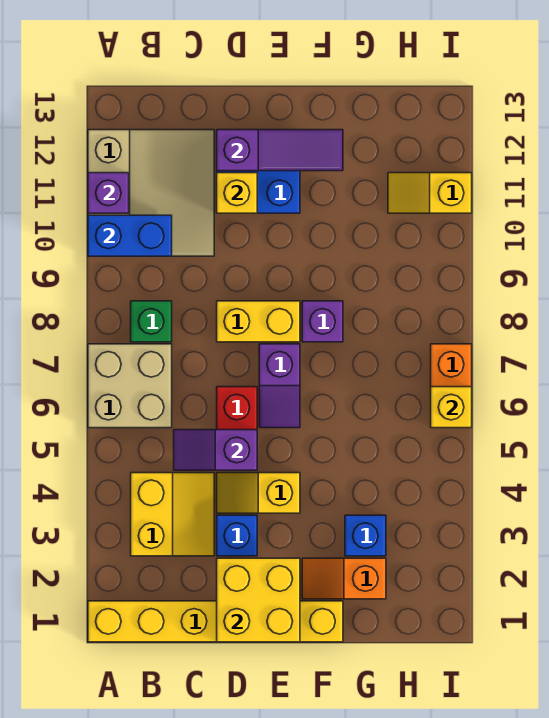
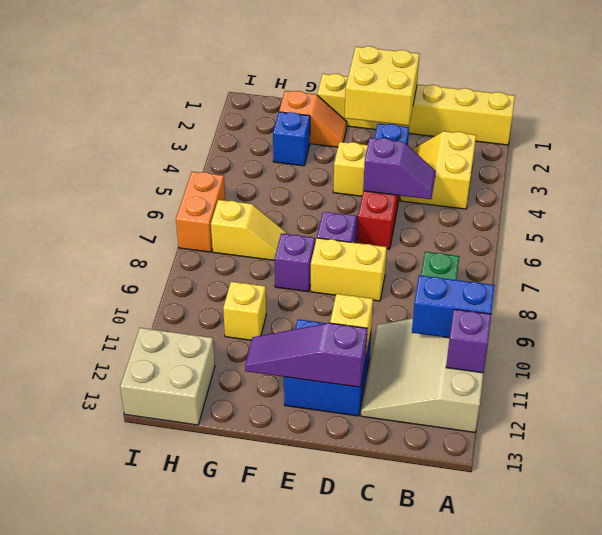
tan 2x2 brick [88,344,172,428] -> tan 2x2 brick moved to [120,328,215,425]
yellow 1x2 slope [388,173,472,213] -> yellow 1x2 slope moved to [211,200,286,260]
yellow 1x1 brick [431,387,472,428] -> yellow 1x1 brick moved to [223,282,266,340]

